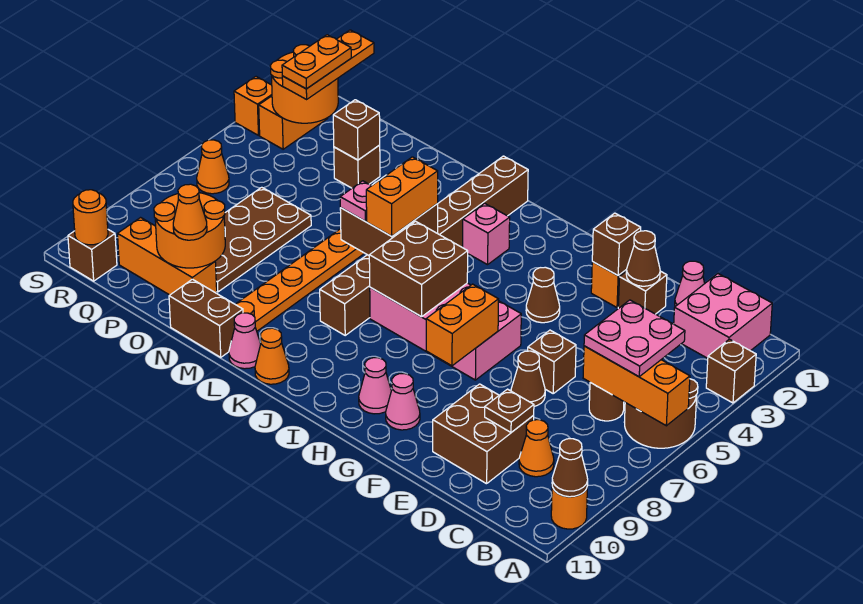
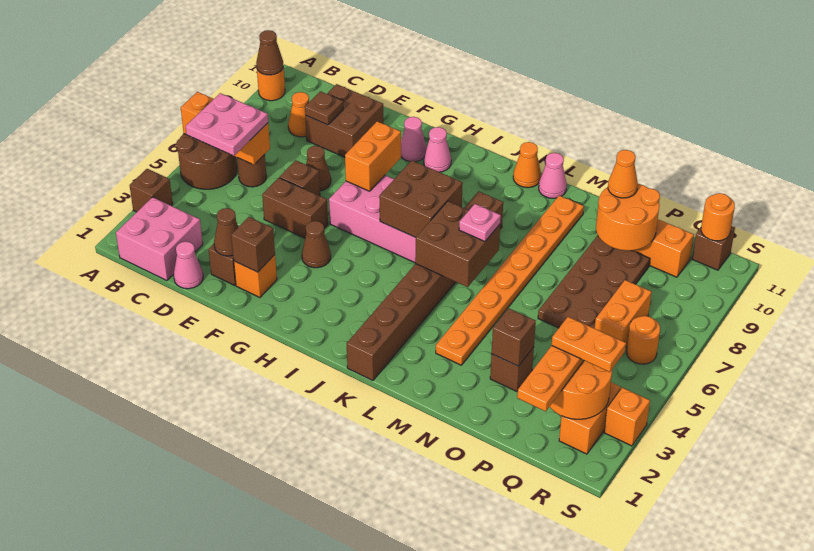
pink 1x1 brick [463,203,510,265] -> none
orange 1x2 brick [366,157,438,236] -> orange 1x2 brick moved to [595,280,652,346]
brown 1x2 brick [169,279,243,357] -> brown 1x2 brick moved to [262,178,328,238]
orange 1x2 plate [282,35,351,89] -> orange 1x2 plate turned to [552,317,626,372]
orange 1x1 cone [197,140,229,194] -> orange 1x1 round brick [626,316,660,364]

